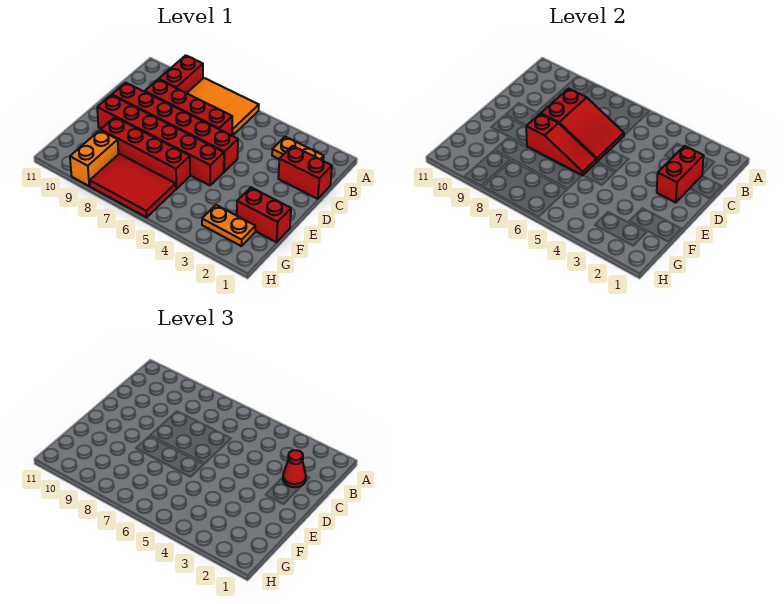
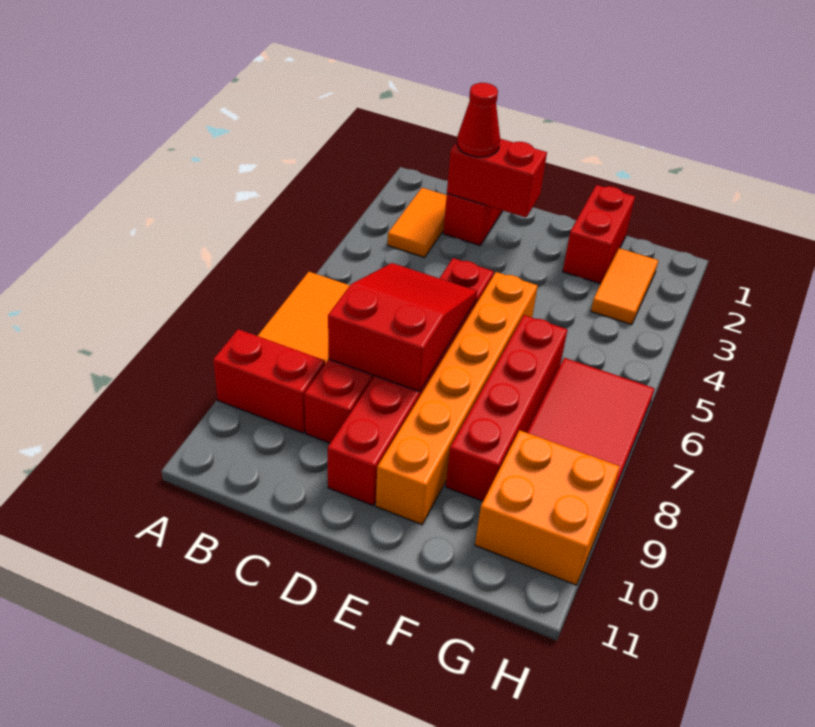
orange 1x2 plate [272,137,324,161] -> orange 1x2 tile [388,188,447,258]
red 1x6 brick [97,95,224,185] -> orange 1x6 brick [376,272,538,525]
red 1x3 slope [526,114,596,175] -> none
orange 1x2 plate [202,205,255,246] -> orange 1x2 tile [591,248,658,325]
orange 1x2 brick [70,130,118,186] -> orange 2x2 brick [475,430,620,585]

